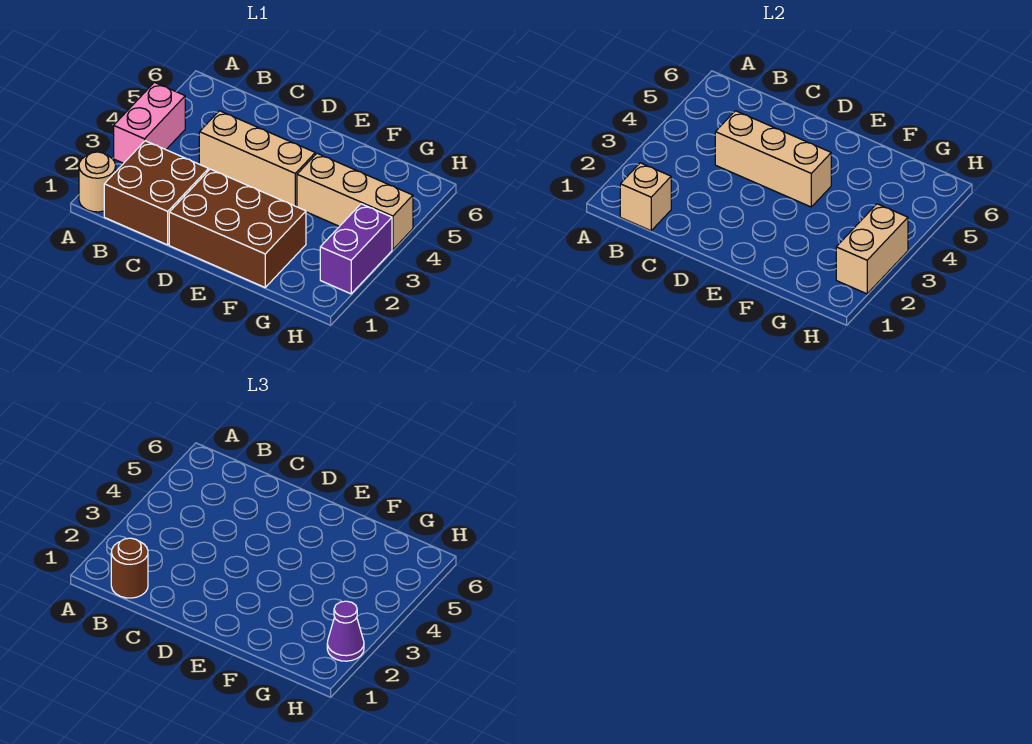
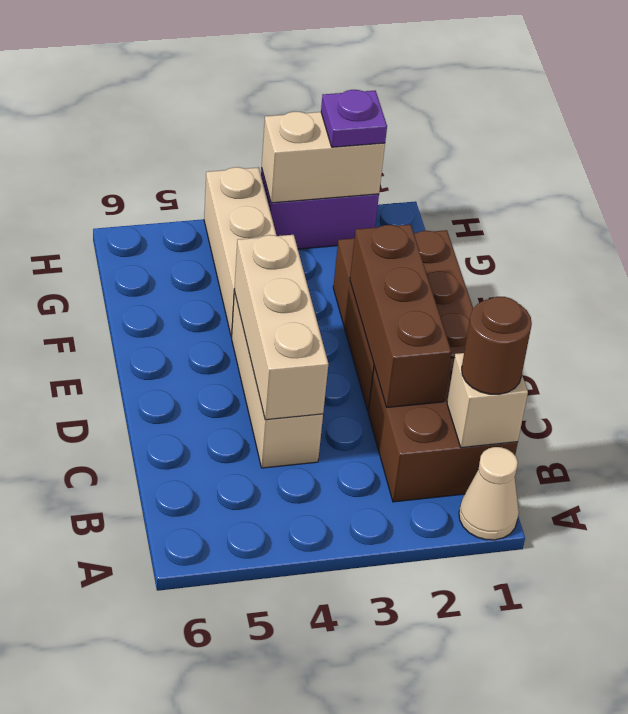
tan 1x1 round brick [79,152,116,212] -> tan 1x1 cone [459,447,519,540]
pink 1x2 brick [114,82,185,163] -> none
none -> brown 1x3 brick [350,225,451,407]
purple 1x1 cone [327,601,364,661] -> purple 1x1 plate [321,90,387,147]

